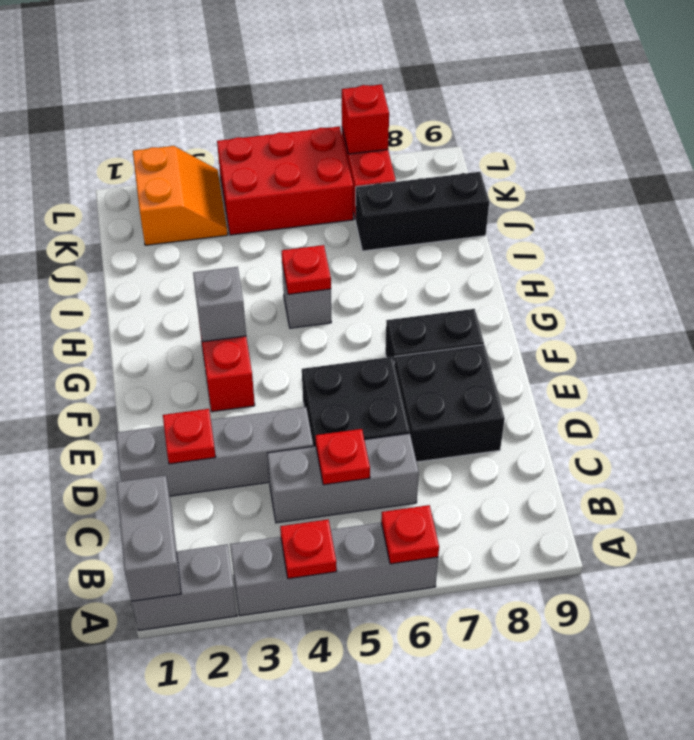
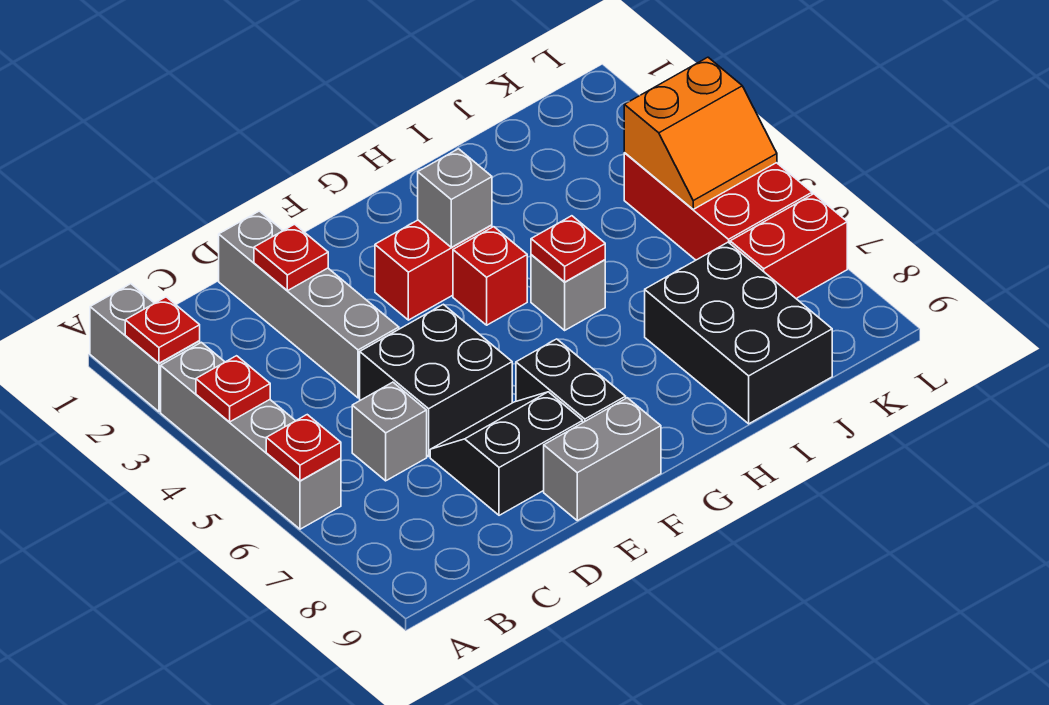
grey 1x2 brick [116,475,181,601] -> grey 1x2 brick moved to [544,398,661,521]
grey 1x3 brick [267,433,419,523] -> grey 1x1 brick [352,382,427,481]
red 1x1 plate [316,429,370,485] -> red 1x1 plate moved to [125,297,200,363]
black 2x2 brick [394,345,505,462] -> black 2x2 slope [430,392,583,515]
black 1x3 brick [355,172,489,251] -> black 2x3 brick [645,242,832,424]
orange 2x2 slope [133,146,228,245] -> orange 2x2 slope moved to [624,57,777,209]
red 1x1 brick [342,84,389,154] -> red 1x1 brick moved to [453,227,527,325]

